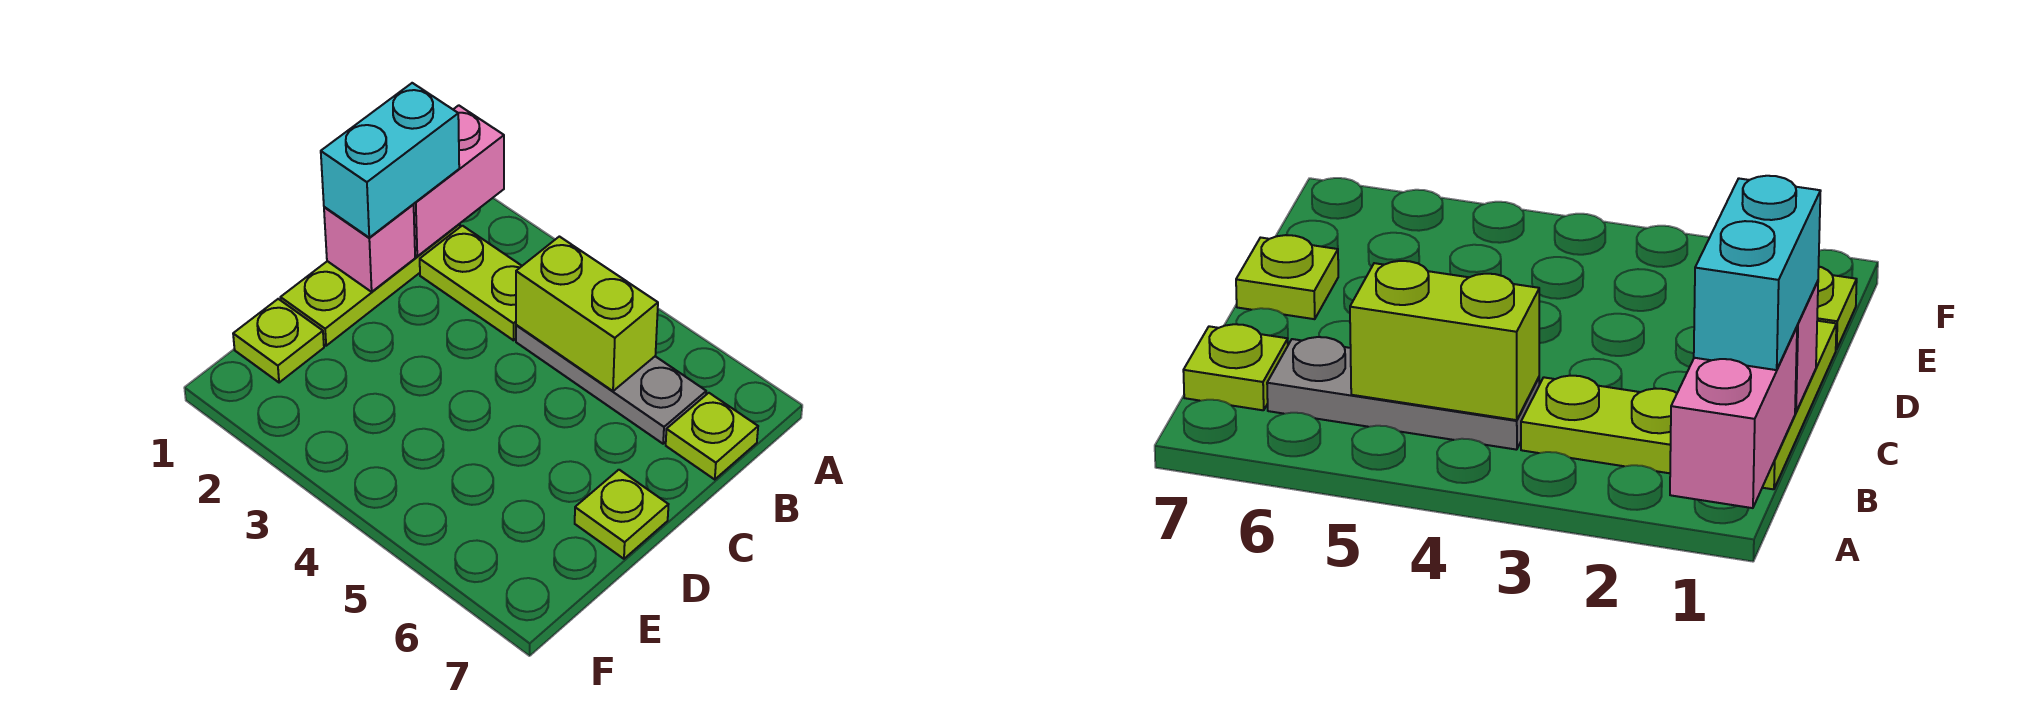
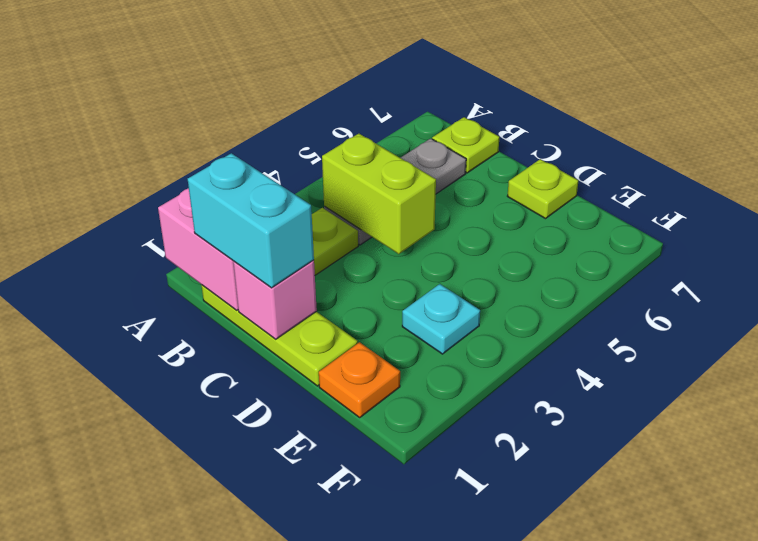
lime 1x2 brick [516,237,658,391] -> lime 1x2 brick turned to [322,134,436,254]
lime 1x1 plate [233,299,324,383] -> orange 1x1 plate [319,342,400,417]
none -> cyan 1x1 plate [402,284,480,354]

